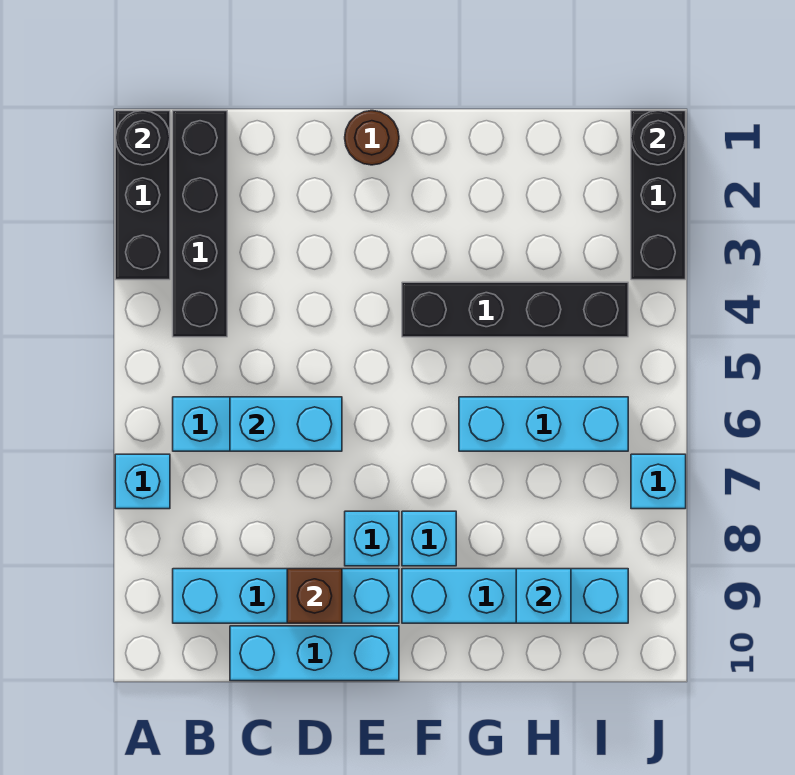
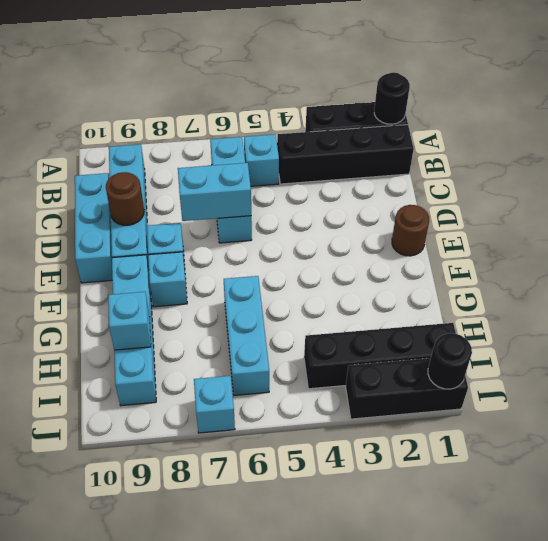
cyan 1x1 brick [115,454,170,509] -> cyan 1x1 brick moved to [244,134,279,186]
cyan 1x2 brick [230,397,342,451] -> cyan 1x2 brick turned to [178,163,251,221]
brown 1x1 brick [287,569,342,623] -> brown 1x1 round brick [106,172,144,225]
black 1x4 brick [402,282,628,337] -> black 1x4 brick turned to [304,323,456,389]

